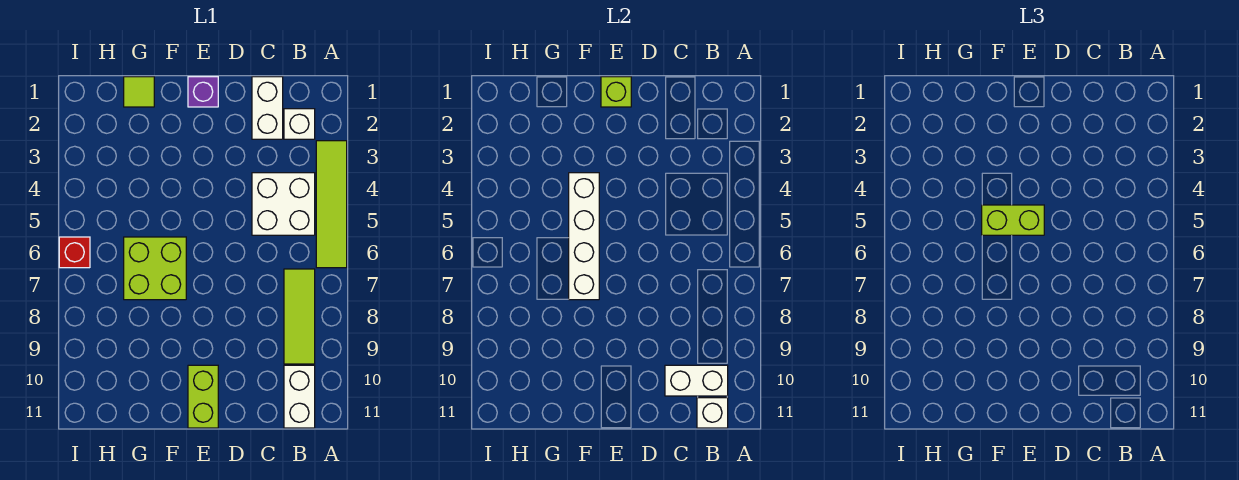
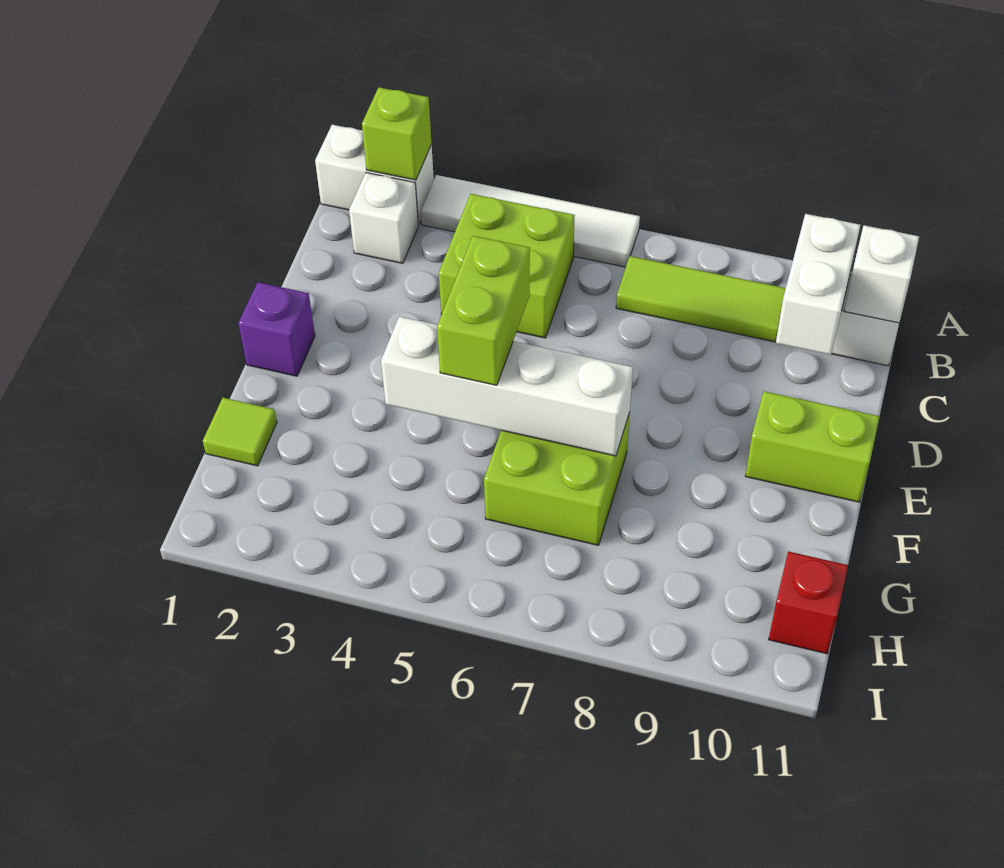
lime 1x4 tile [316,141,347,268] -> white 1x4 tile [421,175,640,267]
white 2x2 brick [252,173,315,235] -> lime 2x2 brick [439,194,575,338]
white 1x2 brick [252,77,283,139] -> white 1x2 brick moved to [315,125,434,224]
lime 1x1 brick [601,77,631,107] -> lime 1x1 brick moved to [362,87,432,180]
red 1x1 brick [59,237,90,268] -> red 1x1 brick moved to [769,551,848,654]

